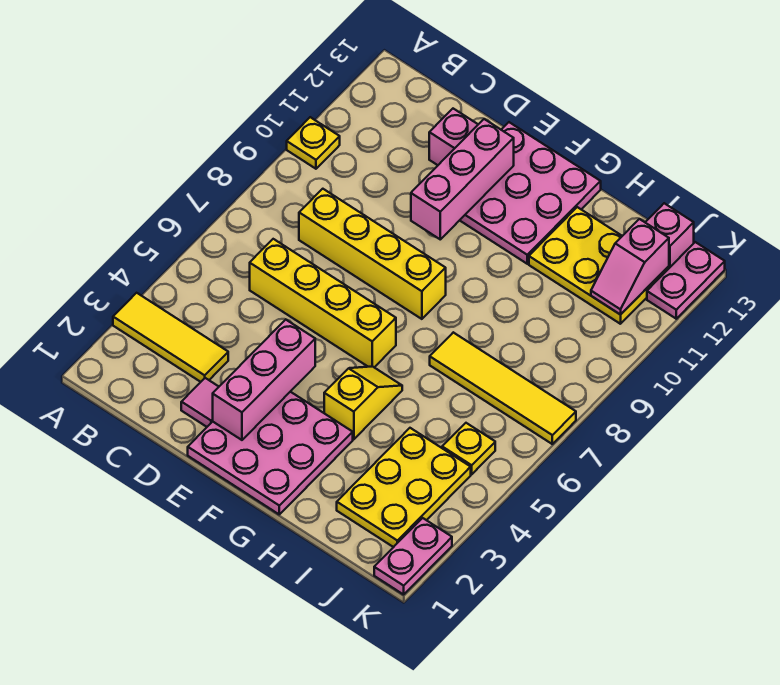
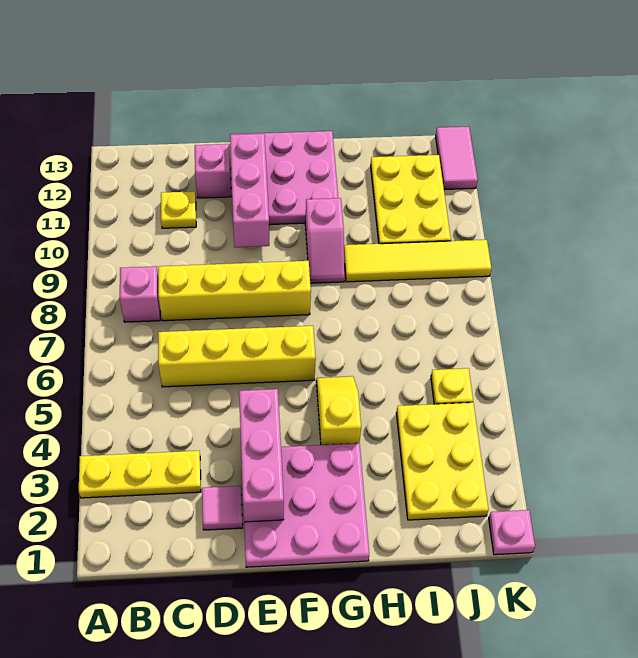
yellow 1x3 tile [113,293,228,382] -> yellow 1x3 plate [79,451,201,498]
yellow 1x1 plate [287,117,340,169] -> yellow 1x1 plate moved to [161,191,196,228]
yellow 1x4 tile [430,332,576,444] -> yellow 1x4 tile moved to [344,240,492,282]
yellow 2x3 plate [529,207,669,324] -> yellow 2x3 plate turned to [371,155,451,244]
pink 1x2 slope [591,219,669,315] -> pink 1x2 slope moved to [305,198,345,283]
pink 1x1 brick [645,203,694,268] -> pink 1x1 brick moved to [120,266,160,322]
pink 1x2 plate [374,518,452,595] -> pink 1x1 plate [489,510,535,555]
pink 1x2 plate [647,242,725,319] -> pink 1x2 tile [436,127,478,189]

